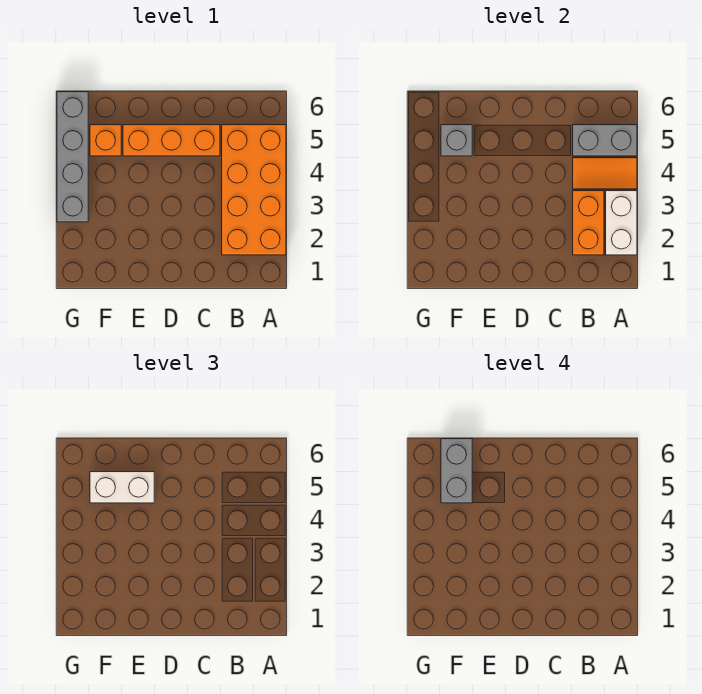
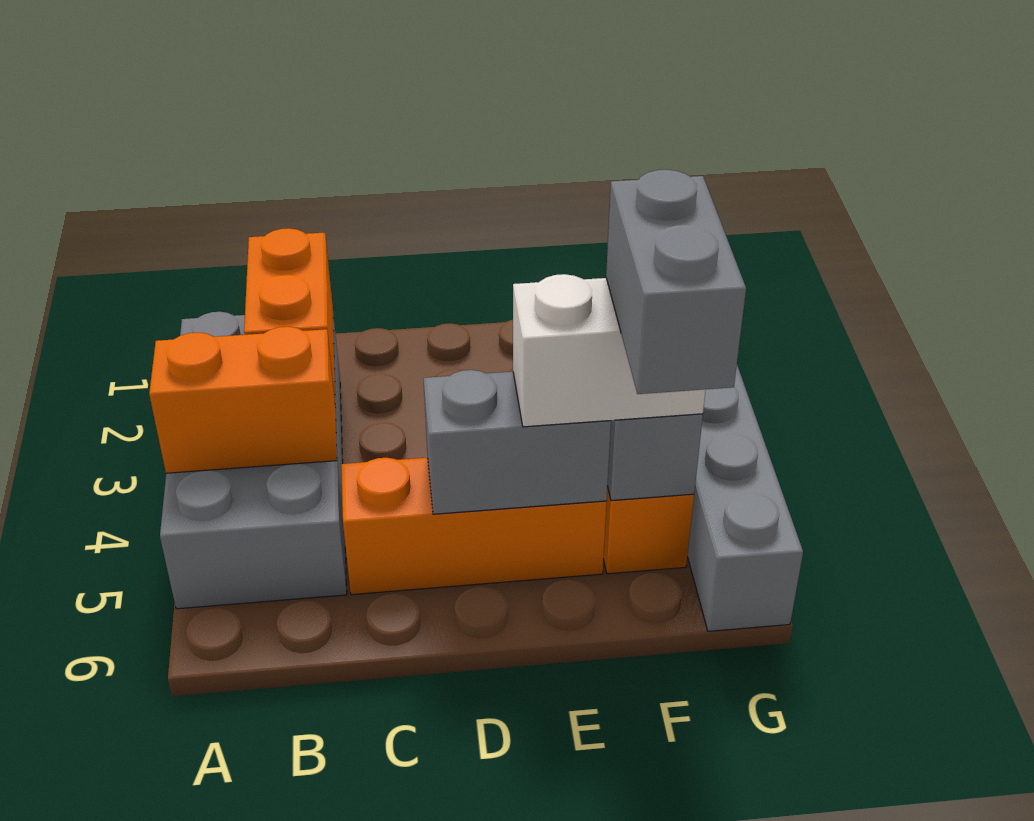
orange 2x4 brick [222,125,286,255] -> grey 2x4 brick [160,312,347,609]
white 1x2 brick [606,191,637,255] -> none
orange 1x2 tile [573,158,637,189] -> orange 1x2 brick [149,327,337,473]
grey 1x2 brick [573,125,637,156] -> grey 1x2 brick moved to [423,370,611,514]

